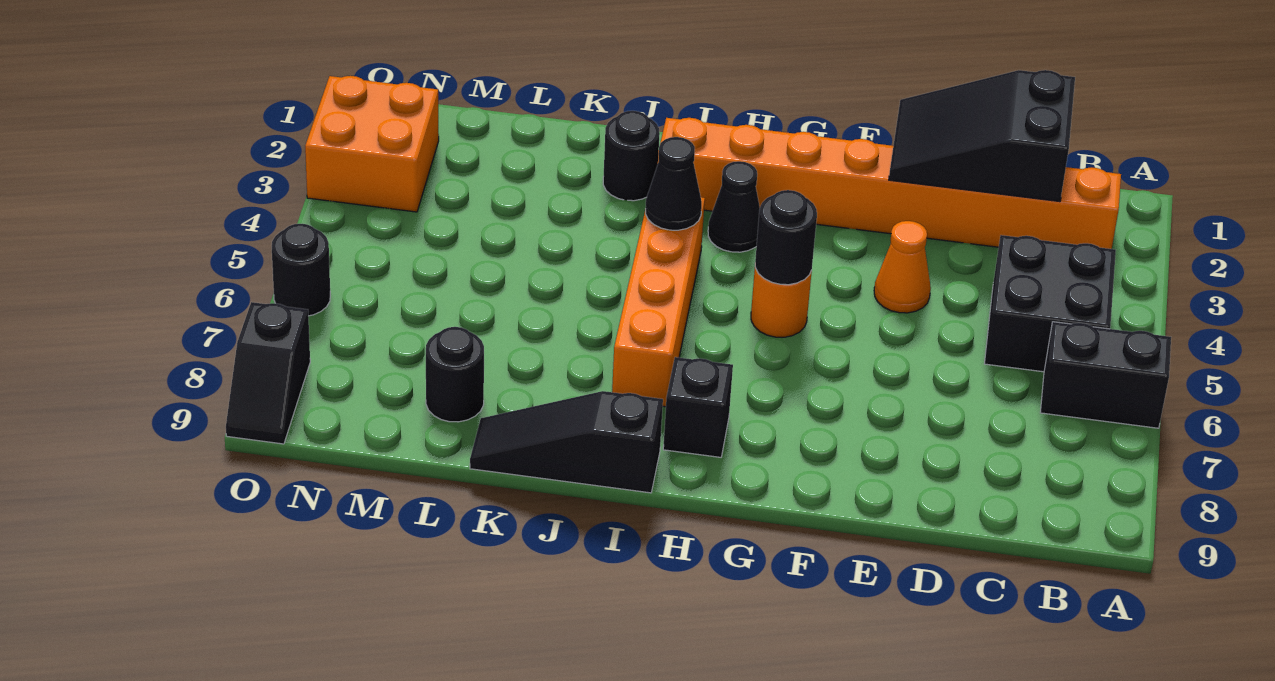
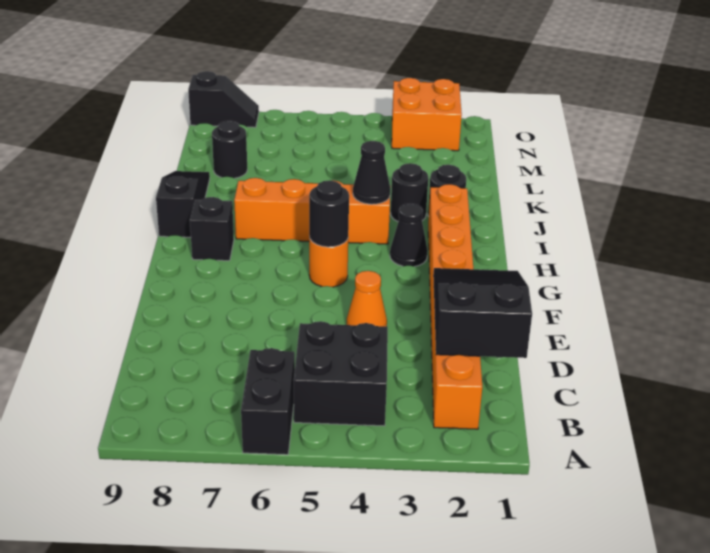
black 1x1 round brick [272,224,330,316] -> black 1x1 round brick moved to [391,163,428,221]
black 1x2 slope [226,302,310,444] -> black 1x2 slope turned to [188,71,259,127]

